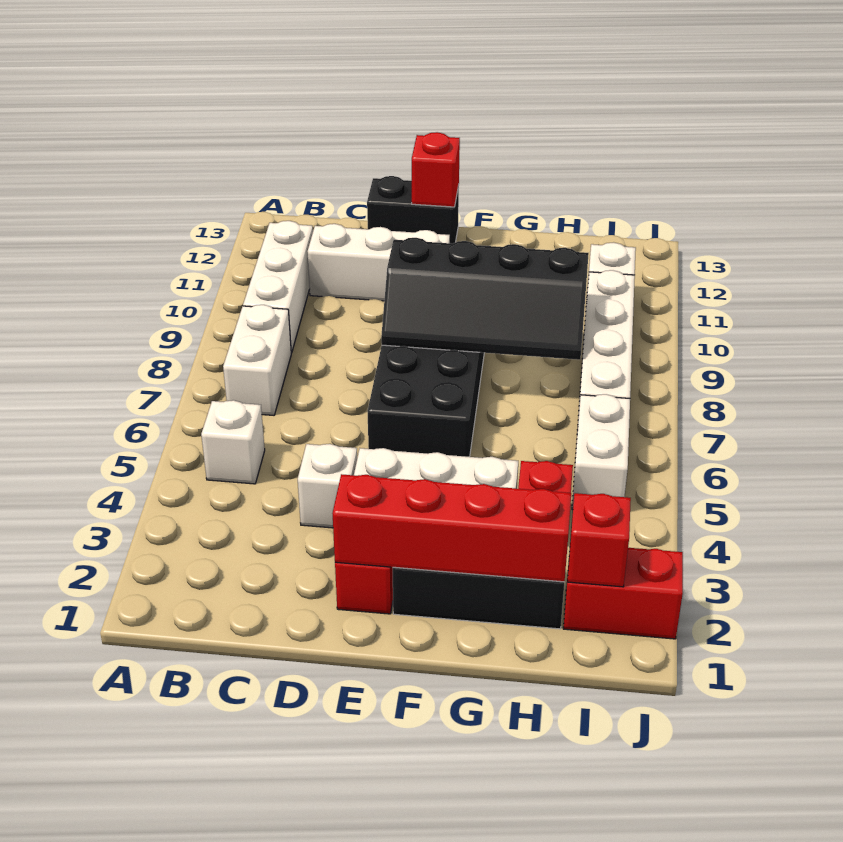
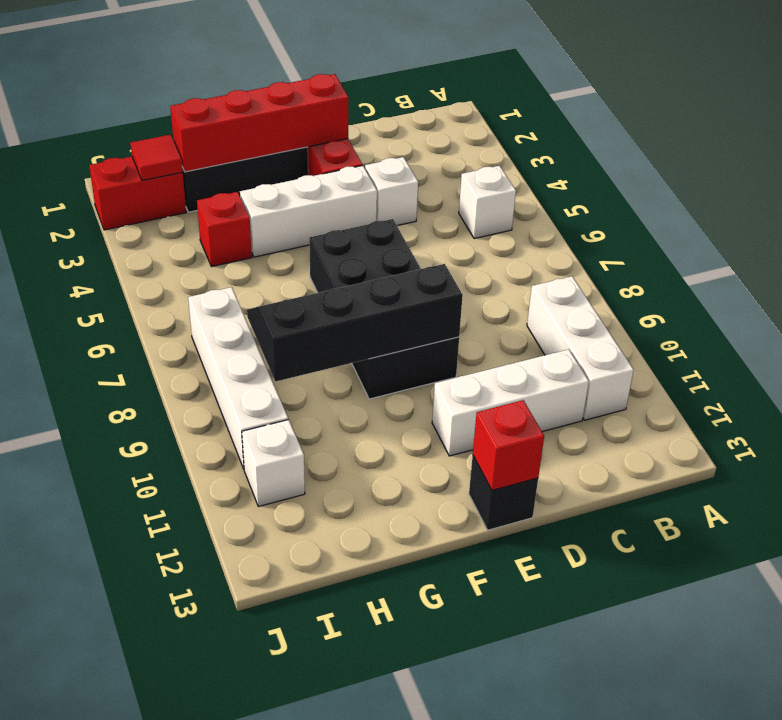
white 1x2 brick [223,305,291,415] -> none
black 1x2 brick [367,176,459,244] -> black 1x1 brick [469,456,538,530]
red 1x1 brick [567,493,631,587] -> red 1x1 tile [130,135,183,181]
white 1x2 brick [572,394,630,510] -> none

